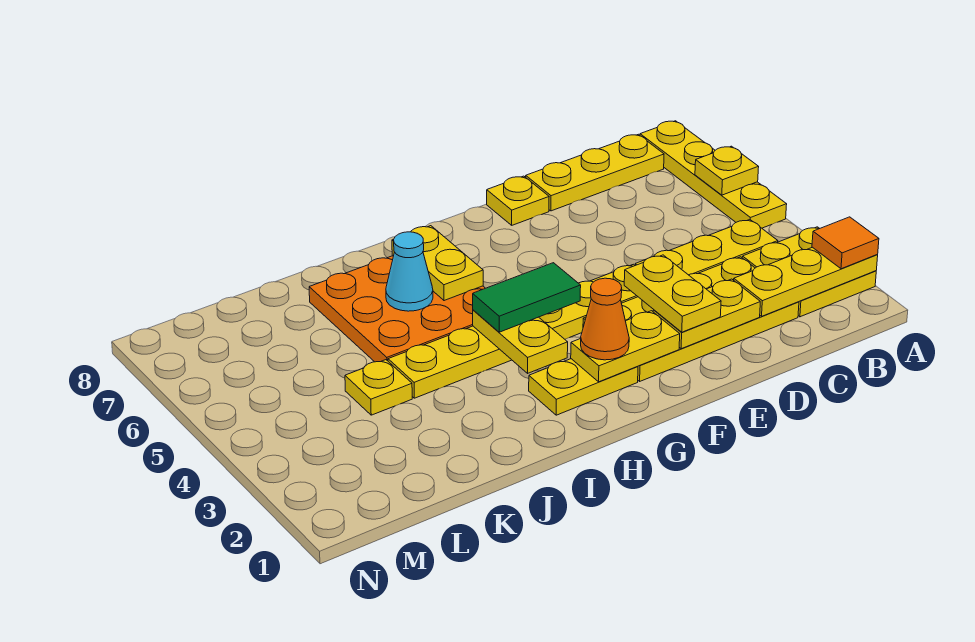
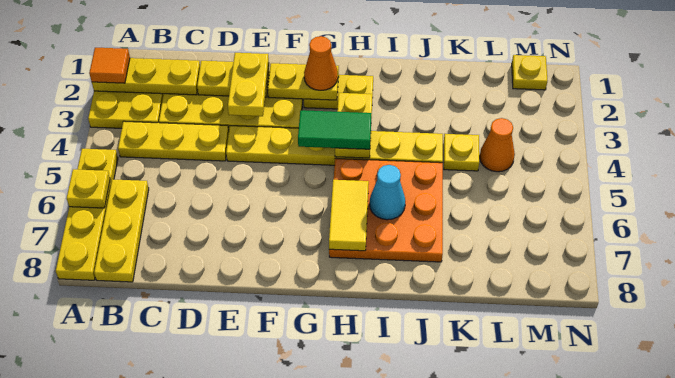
yellow 1x3 plate [526,134,664,211] -> yellow 1x3 plate turned to [94,179,149,282]
yellow 1x1 plate [487,176,549,225] -> yellow 1x1 plate moved to [512,55,547,90]
yellow 1x2 plate [392,226,483,301] -> yellow 1x2 tile [329,180,369,251]
none -> orange 1x1 cone [480,118,515,172]

